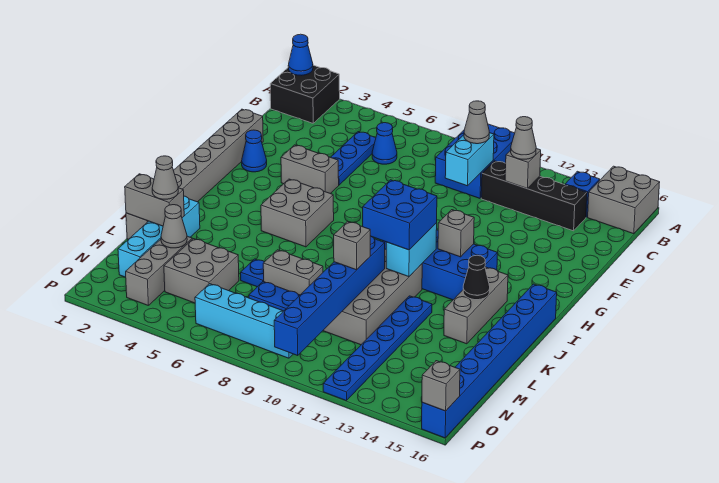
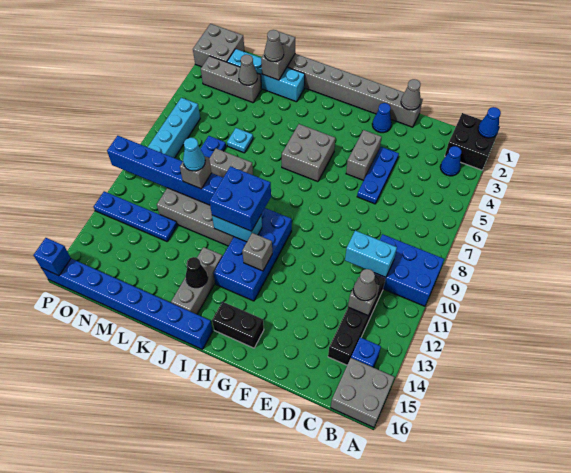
blue 1x3 plate [331,132,376,185] -> blue 1x3 plate turned to [357,147,399,204]
blue 1x1 cone [372,123,397,164] -> blue 1x1 cone moved to [440,146,461,176]
grey 1x1 cone [464,101,489,144] -> grey 1x1 cone moved to [401,79,421,110]
none -> black 1x2 brick [212,302,264,348]
grey 1x3 brick [444,267,508,344] -> grey 1x3 brick turned to [171,247,222,314]
blue 1x6 plate [323,296,432,401] -> blue 1x4 plate [93,191,177,241]
blue 1x1 plate [241,259,264,287] -> cyan 1x1 plate [227,128,253,153]
grey 1x2 brick [263,250,323,295] -> grey 1x2 brick turned to [209,149,253,178]
none -> cyan 1x1 cone [183,138,205,171]
grey 2x2 brick [164,239,239,303] -> grey 2x2 brick moved to [193,24,244,67]
grey 1x1 brick [422,361,460,411] -> blue 1x1 brick [34,238,71,276]

